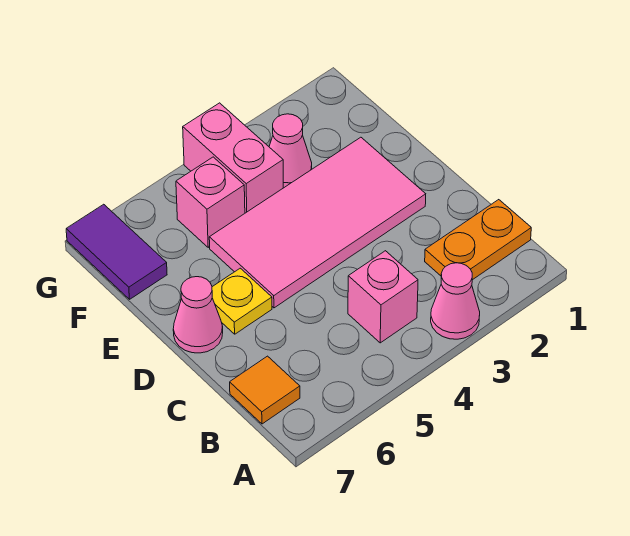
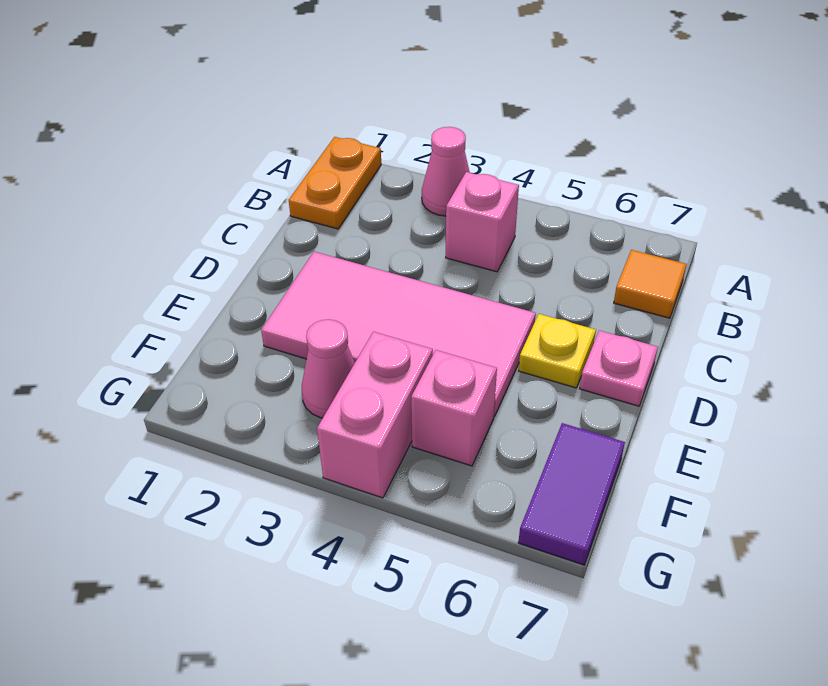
orange 1x2 plate [425,200,531,280] -> orange 1x2 plate turned to [289,137,381,229]
pink 1x1 cone [173,277,223,353] -> pink 1x1 plate [580,330,658,406]

